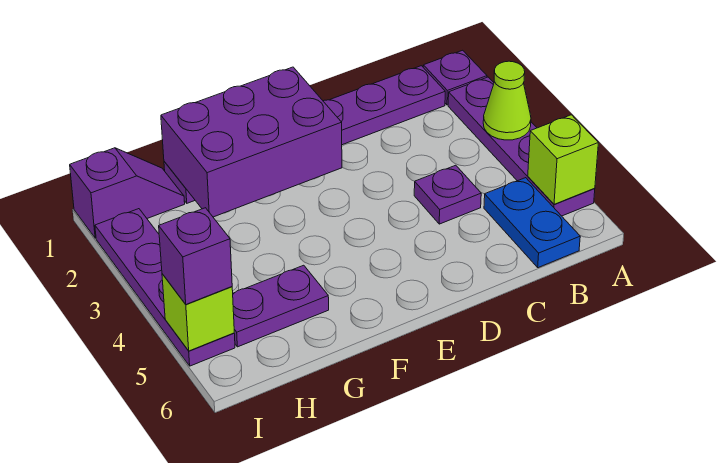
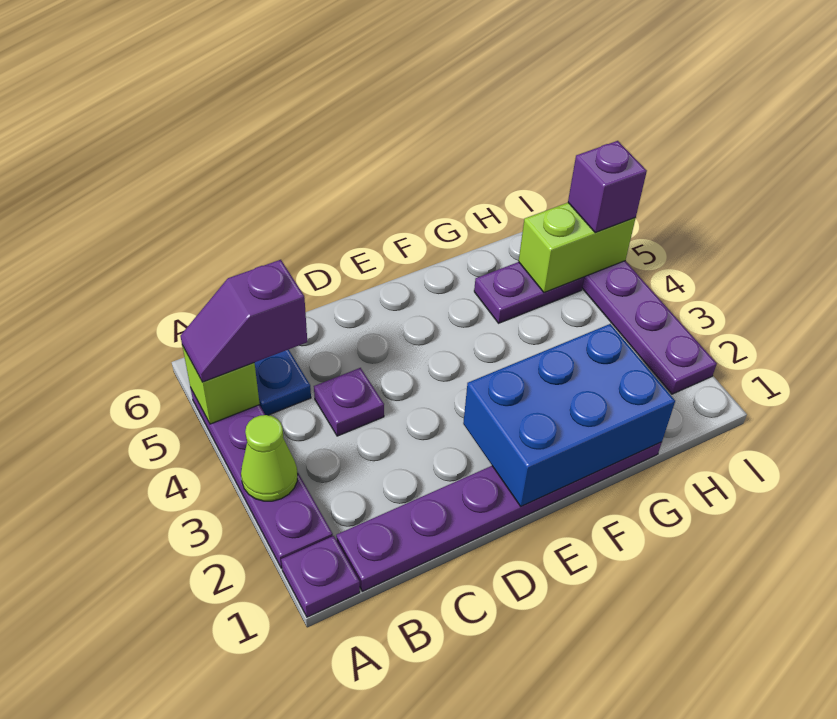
purple 2x3 brick [161,67,342,217] -> blue 2x3 brick [463,324,675,506]
purple 1x2 slope [70,148,185,238] -> purple 1x2 slope moved to [180,260,307,382]
lime 1x1 brick [162,274,234,351] -> lime 1x2 brick [519,203,636,292]

